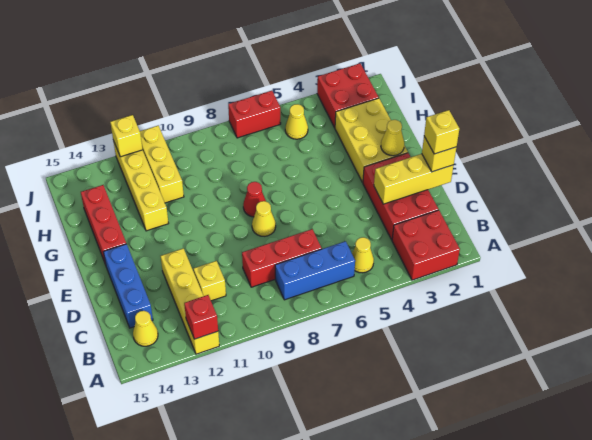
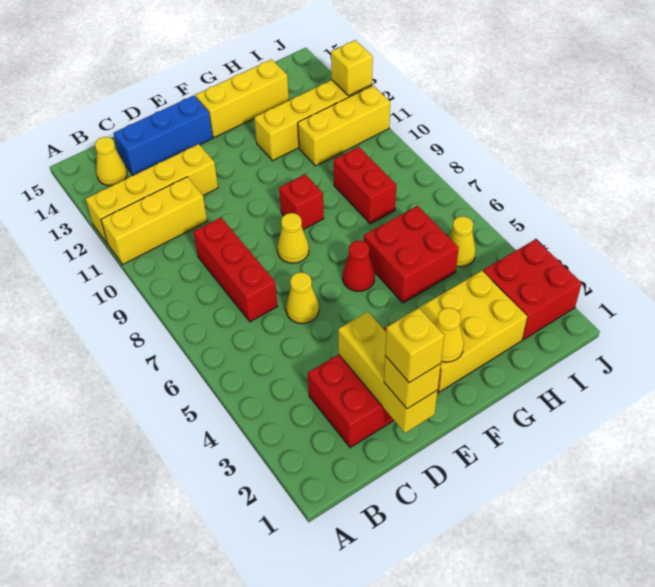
red 2x2 brick [392,210,460,280] -> red 2x2 brick moved to [364,206,459,303]
red 1x1 brick [184,295,218,339] -> red 1x1 brick moved to [279,174,324,230]
yellow 1x1 cone [352,237,374,273] -> yellow 1x1 cone moved to [286,272,319,324]
blue 1x3 brick [275,241,355,300] -> none
yellow 1x1 brick [193,261,226,301] -> yellow 1x3 brick [101,177,207,264]
red 1x1 cone [243,182,266,217] -> red 1x1 cone moved to [343,241,375,291]
red 1x3 brick [81,185,126,265] -> yellow 1x3 brick [196,59,289,138]
red 1x2 brick [228,91,281,138] -> red 1x2 brick moved to [334,147,396,224]

